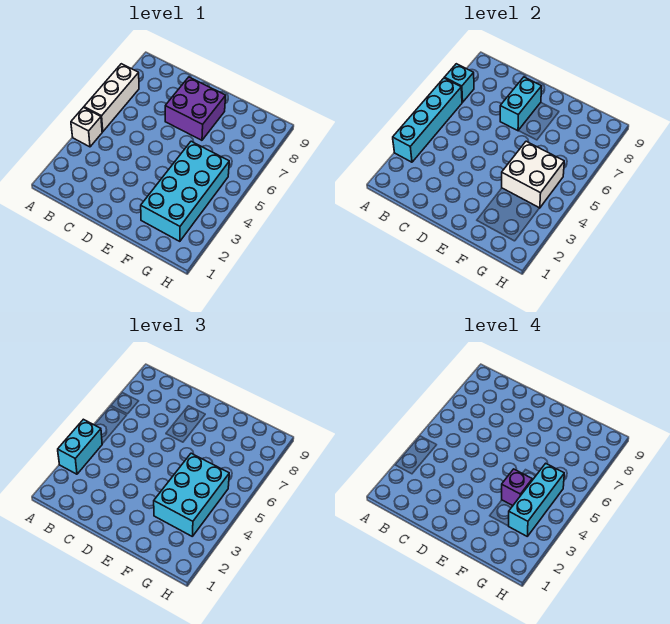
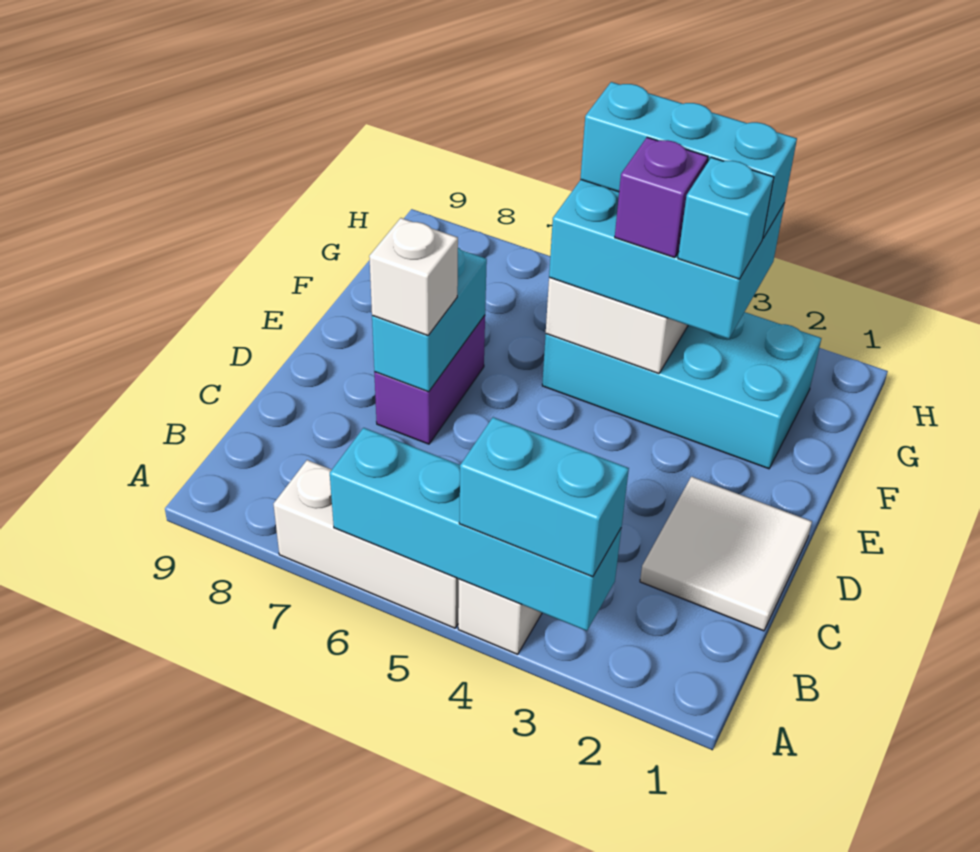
cyan 1x1 brick [444,64,474,102] -> cyan 1x1 brick moved to [678,157,774,279]
none -> white 2x2 tile [640,477,812,631]
purple 2x2 brick [165,77,226,140] -> purple 1x2 brick [374,315,485,444]
cyan 1x2 brick [500,77,542,131] -> cyan 1x2 brick turned to [372,248,487,392]
none -> white 1x1 brick [369,218,458,336]

